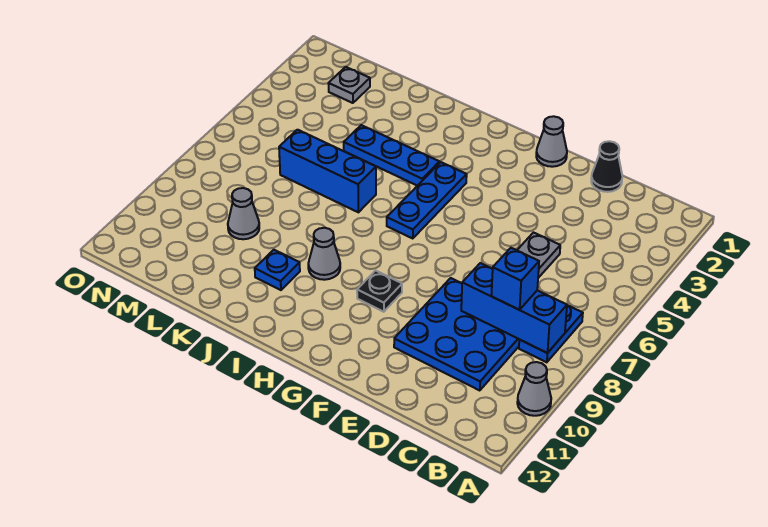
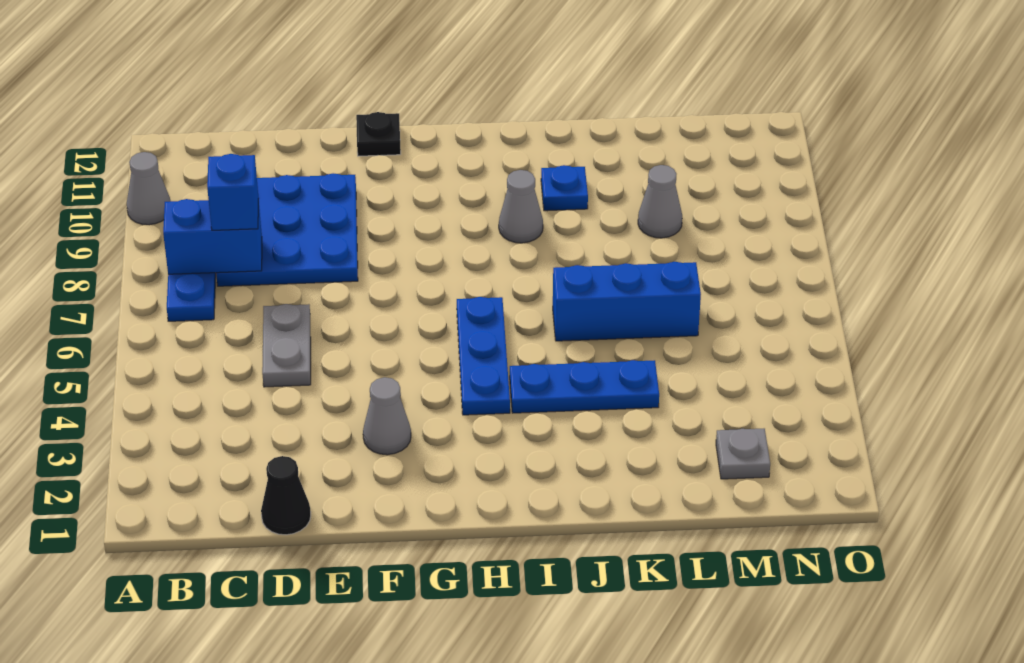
blue 1x3 brick [461,263,567,353] -> blue 1x2 brick [163,199,262,274]
grey 1x1 cone [536,116,567,167] -> grey 1x1 cone moved to [363,377,411,455]
black 1x1 plate [357,271,402,312] -> black 1x1 plate moved to [356,112,401,156]

